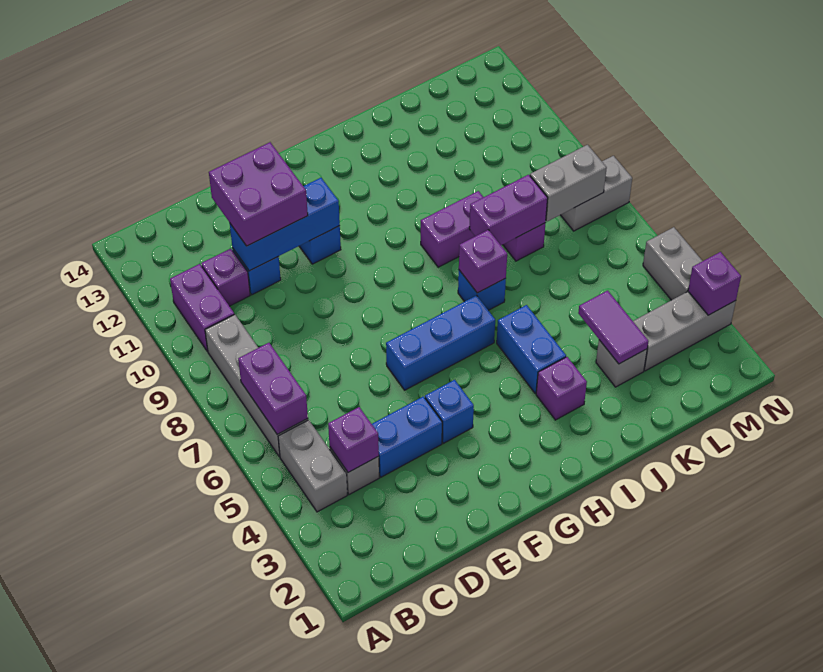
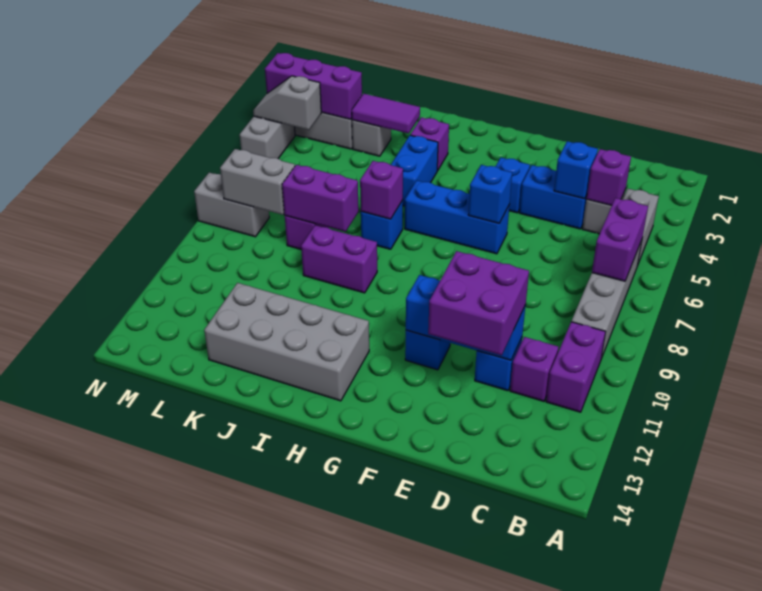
none -> blue 1x1 brick [554,141,598,199]
none -> blue 1x1 brick [468,165,512,223]
none -> grey 2x4 brick [204,283,369,401]
purple 1x2 tile [578,291,649,364] -> purple 1x2 tile turned to [352,94,420,134]
none -> grey 1x2 slope [253,76,322,130]
purple 1x1 brick [688,252,741,315] -> purple 1x3 brick [265,53,362,119]

